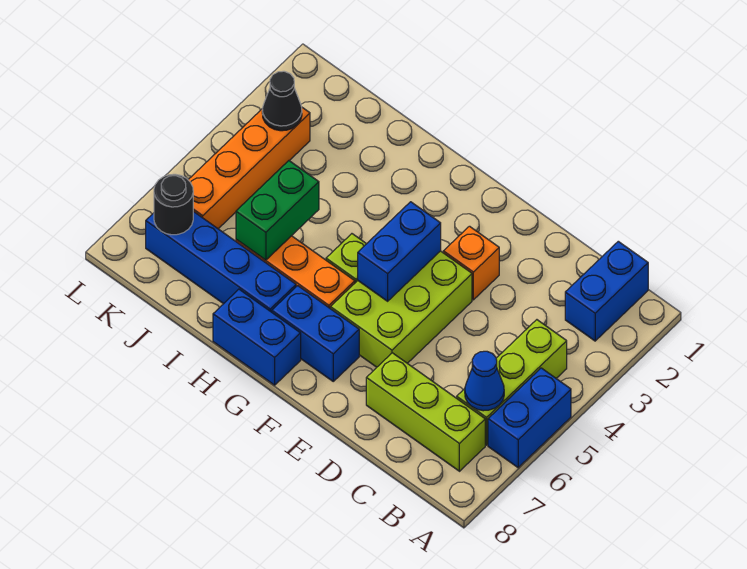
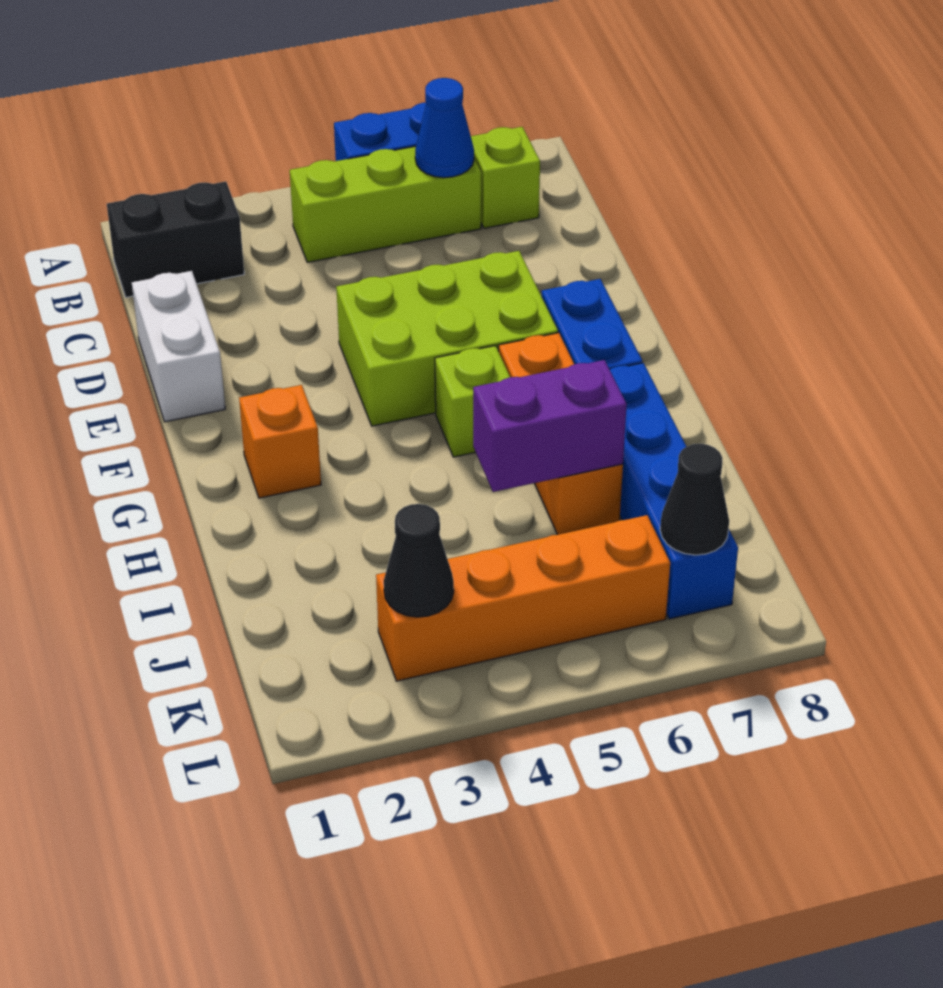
blue 1x2 brick [565,241,648,341] -> black 1x2 brick [107,182,244,297]
lime 1x3 brick [366,353,485,471] -> lime 1x1 brick [471,127,540,228]
none -> white 1x2 brick [132,271,225,422]
orange 1x1 brick [443,226,499,300] -> orange 1x1 brick moved to [239,385,321,498]
blue 1x2 brick [358,202,441,301] -> none
blue 1x2 brick [213,289,301,385] -> none
green 1x2 brick [236,161,319,260] -> purple 1x2 brick [473,360,627,492]
black 1x1 round brick [154,174,193,235] -> black 1x1 cone [660,444,729,555]

